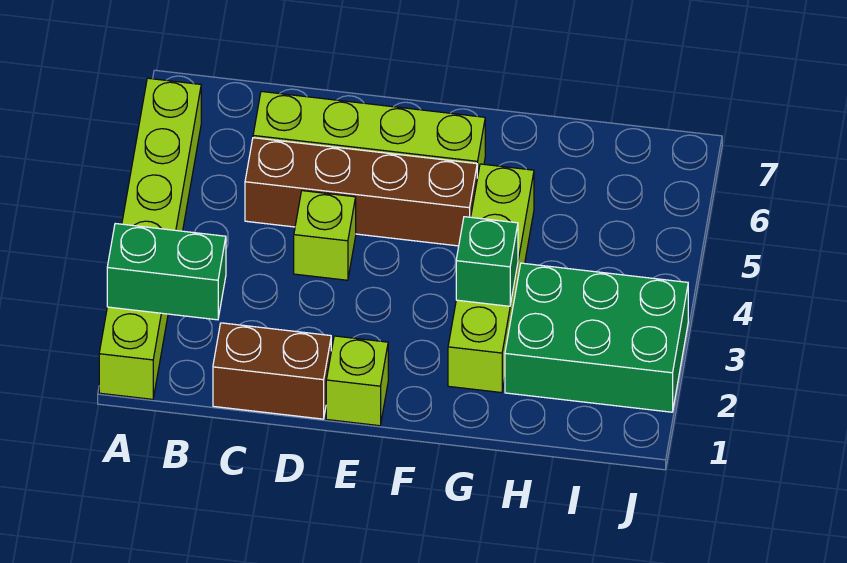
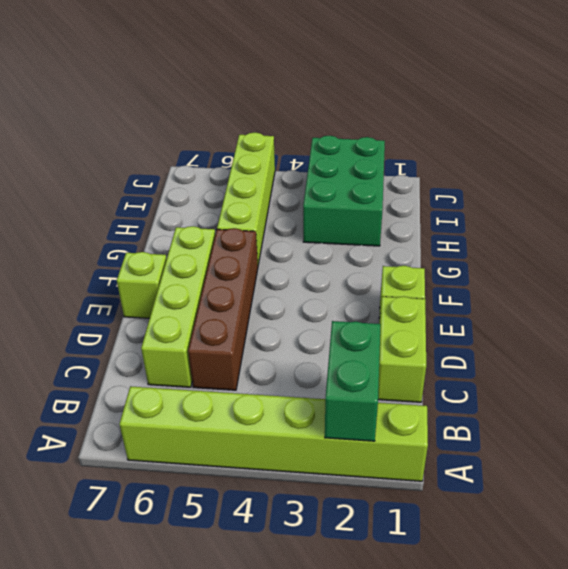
brown 1x2 brick [213,323,331,419] -> lime 1x2 brick [378,296,426,402]
lime 1x1 brick [294,191,356,280] -> lime 1x1 brick moved to [117,252,167,318]
lime 1x4 brick [448,164,534,393] -> lime 1x4 brick turned to [217,132,275,265]
green 1x1 brick [456,217,518,306] -> none

